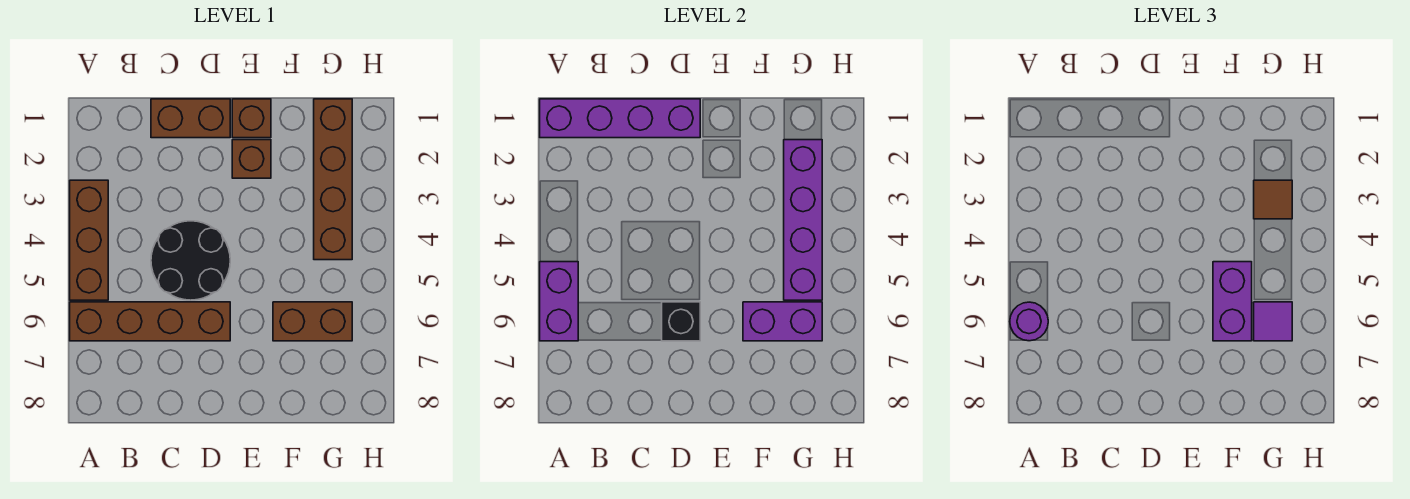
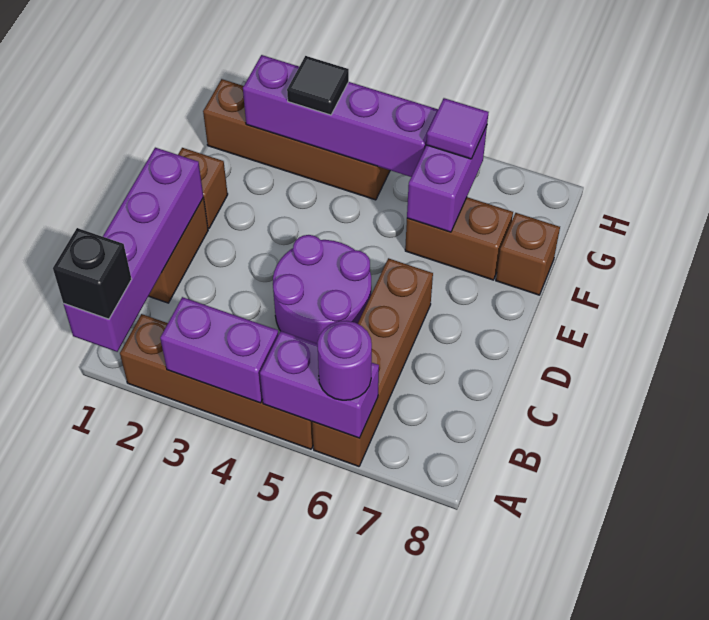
brown 1x3 brick [70,180,108,300] -> brown 1x4 brick [120,314,313,449]
black 2x2 round brick [151,221,230,300] -> purple 2x2 round brick [273,235,371,343]
black 1x1 brick [662,302,700,341] -> black 1x1 brick moved to [53,228,132,319]
brown 1x1 brick [232,140,271,178] -> brown 1x1 brick moved to [496,213,560,295]
purple 1x2 brick [1213,262,1252,341] -> purple 1x2 brick moved to [160,297,278,403]
brown 1x2 brick [273,302,352,341] -> brown 1x2 brick turned to [405,197,513,280]
brown 1x1 tile [1254,180,1292,219] -> black 1x1 tile [287,56,349,115]

